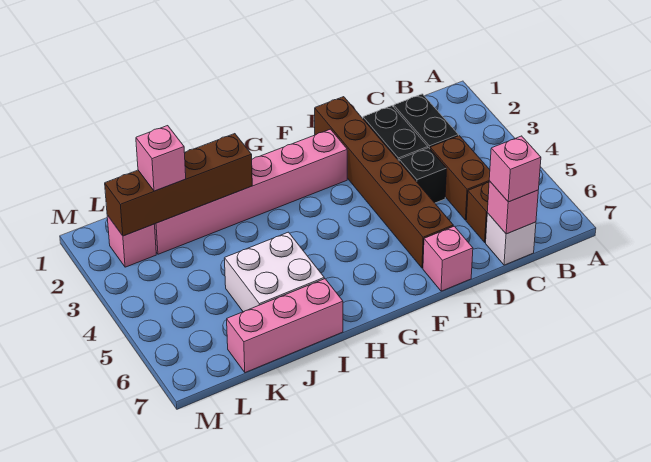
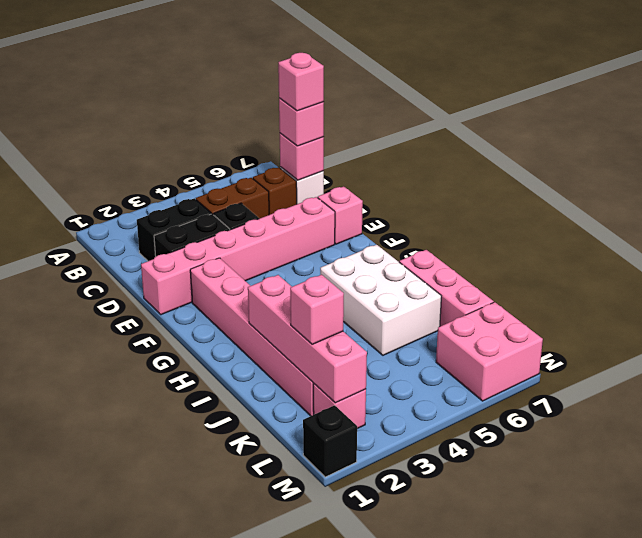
none -> pink 1x1 brick [278,53,324,111]
brown 1x6 brick [315,97,453,268] -> pink 1x6 brick [141,197,335,315]
brown 1x4 brick [105,134,252,236] -> pink 1x4 brick [248,275,367,403]
white 2x2 brick [224,232,324,312] -> white 2x3 brick [320,245,441,355]
none -> pink 2x2 brick [436,302,543,401]
none -> black 1x1 brick [303,405,357,477]

